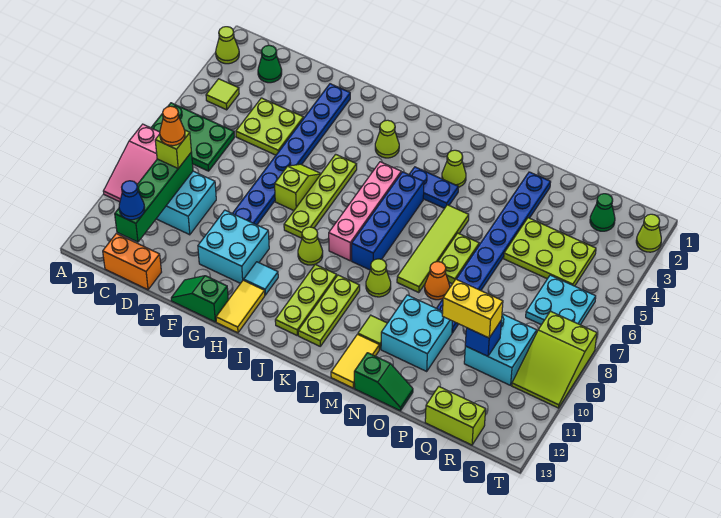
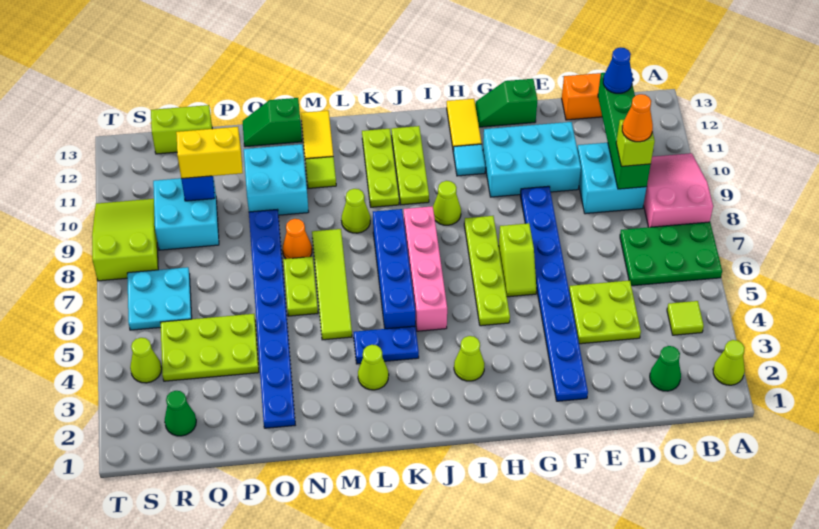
cyan 2x2 brick [198,210,269,283] -> cyan 2x3 brick [483,122,581,197]
green 1x2 slope [171,276,228,322] -> green 1x2 slope turned to [475,79,537,127]
lime 1x1 cone [636,214,661,252] -> lime 1x1 cone moved to [130,338,162,383]

